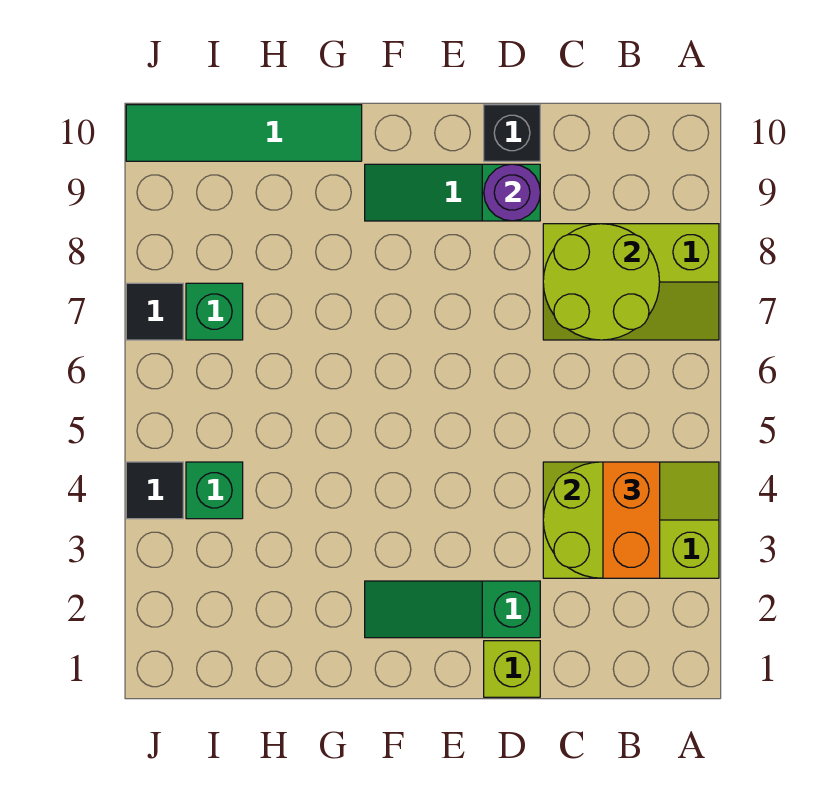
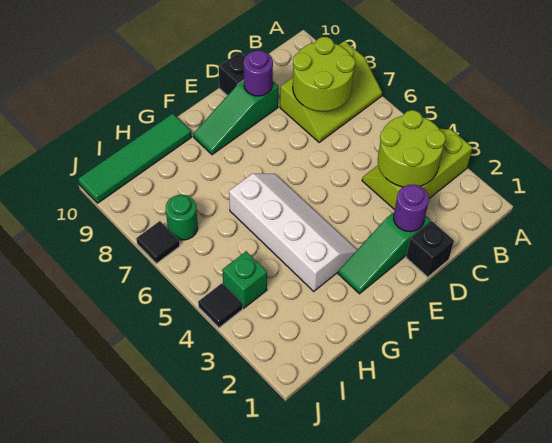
orange 1x2 brick [603,462,660,578] -> none
lime 1x1 brick [484,641,540,697] -> black 1x1 brick [406,221,454,277]
none -> purple 1x1 round brick [394,184,429,232]
none -> white 2x4 slope [229,174,357,291]
green 1x1 brick [186,283,243,340] -> green 1x1 round brick [166,195,198,240]

